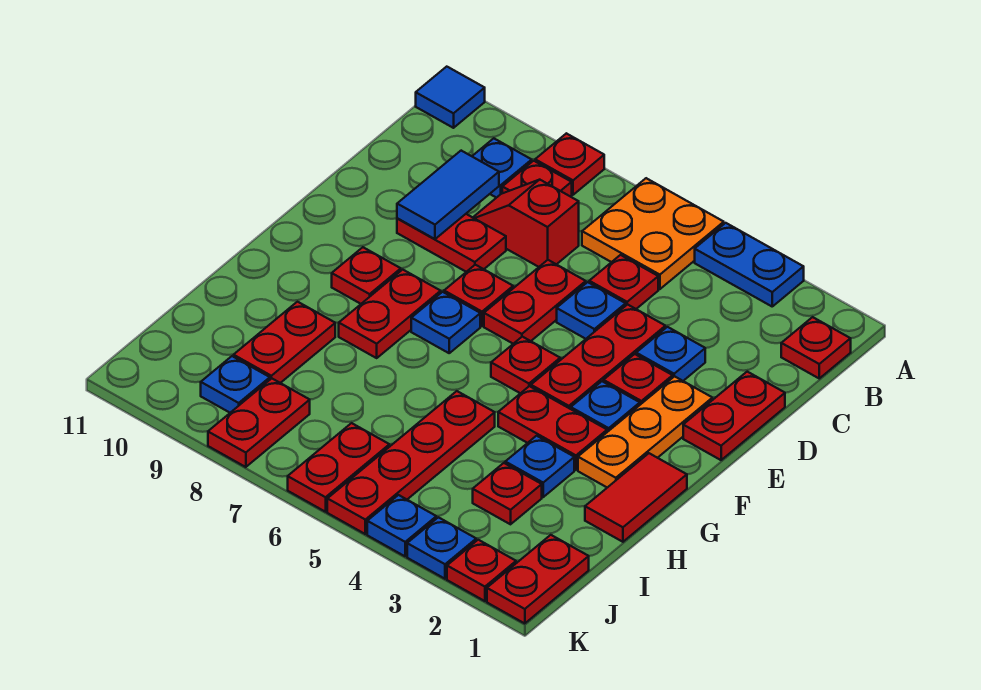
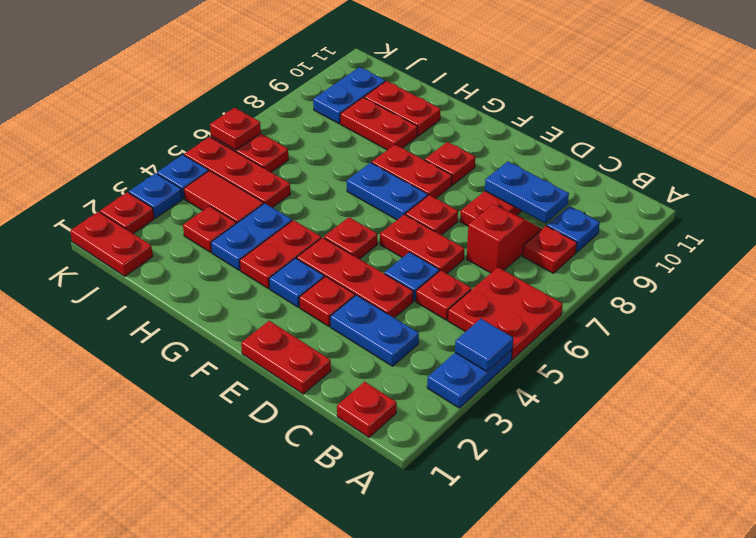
orange 2x2 plate [582,178,724,289] -> red 2x2 plate [448,267,563,359]
red 1x1 plate [535,133,604,195] -> red 1x1 plate moved to [210,108,261,150]
blue 1x1 tile [416,67,485,128] -> blue 1x1 tile moved to [455,319,513,372]
blue 1x2 tile [397,151,499,239] -> blue 1x2 plate [485,162,569,223]
blue 1x1 plate [636,327,705,381] -> blue 1x2 plate [330,295,419,366]
orange 1x3 plate [578,376,712,488] -> none
blue 1x1 plate [411,292,480,353] -> blue 1x2 plate [347,163,428,220]
red 1x2 tile [585,453,687,542] -> red 1x2 tile moved to [184,171,263,223]
blue 1x1 plate [505,436,574,497] -> blue 1x2 plate [211,203,292,270]
red 1x4 plate [327,391,495,534] -> red 1x3 plate [184,137,290,207]
red 1x2 plate [208,378,310,467] -> red 1x2 plate moved to [364,81,440,136]
blue 1x1 plate [201,356,270,413] -> blue 1x2 plate [313,67,385,124]

